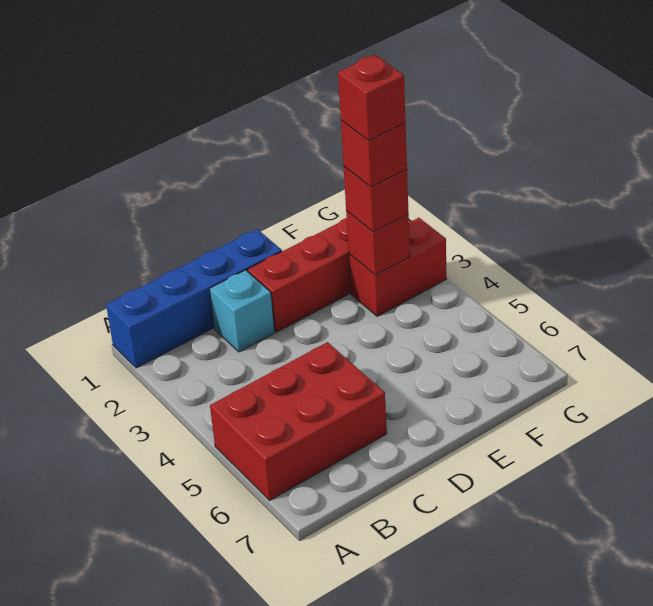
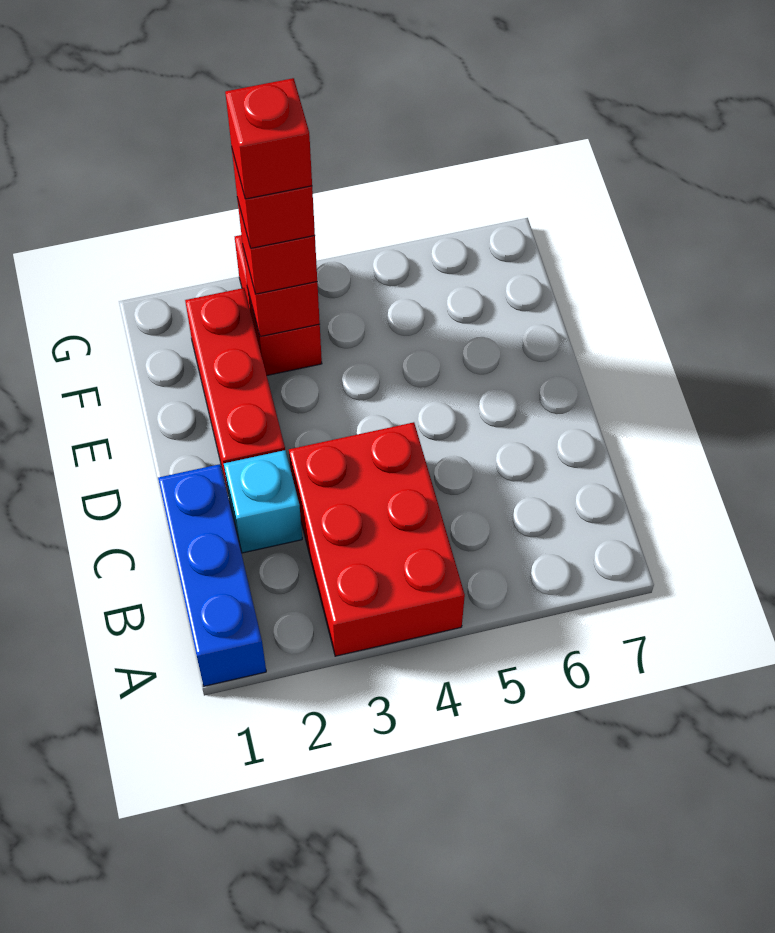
blue 1x4 brick [106,229,282,368] -> blue 1x3 brick [158,464,266,686]
red 2x3 brick [210,342,387,500] -> red 2x3 brick moved to [289,422,465,656]

